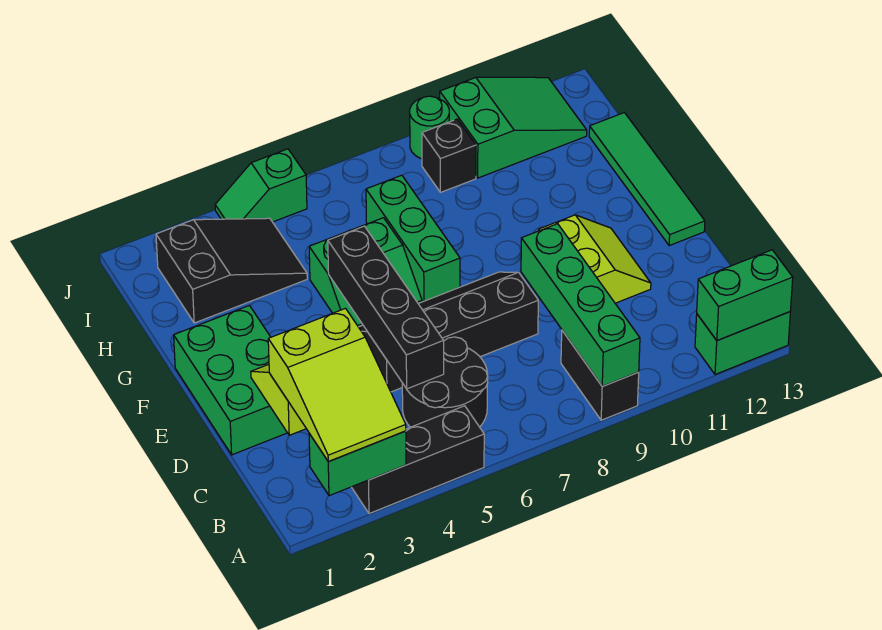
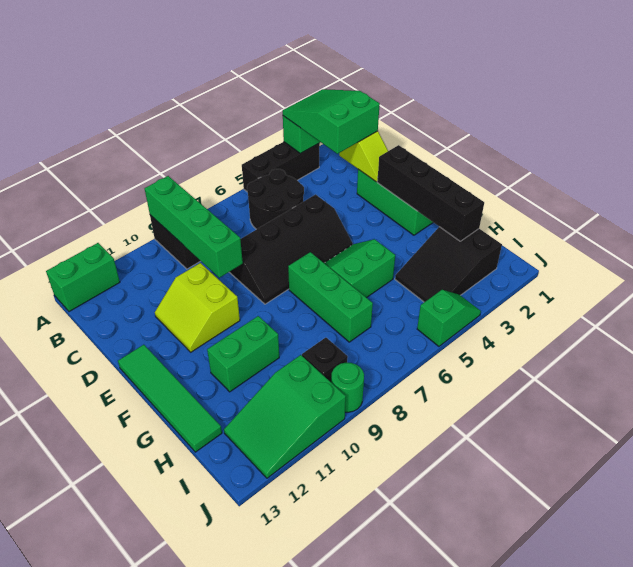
lime 2x3 slope [268,308,406,462] -> green 2x3 slope [283,89,380,154]
green 1x2 brick [697,250,793,341] -> green 1x2 brick moved to [207,316,279,392]
black 1x4 brick [328,226,444,389] -> black 1x4 brick moved to [377,145,484,241]

